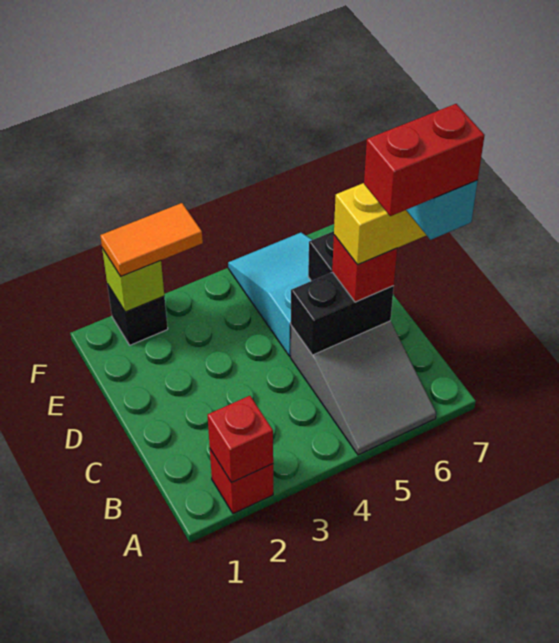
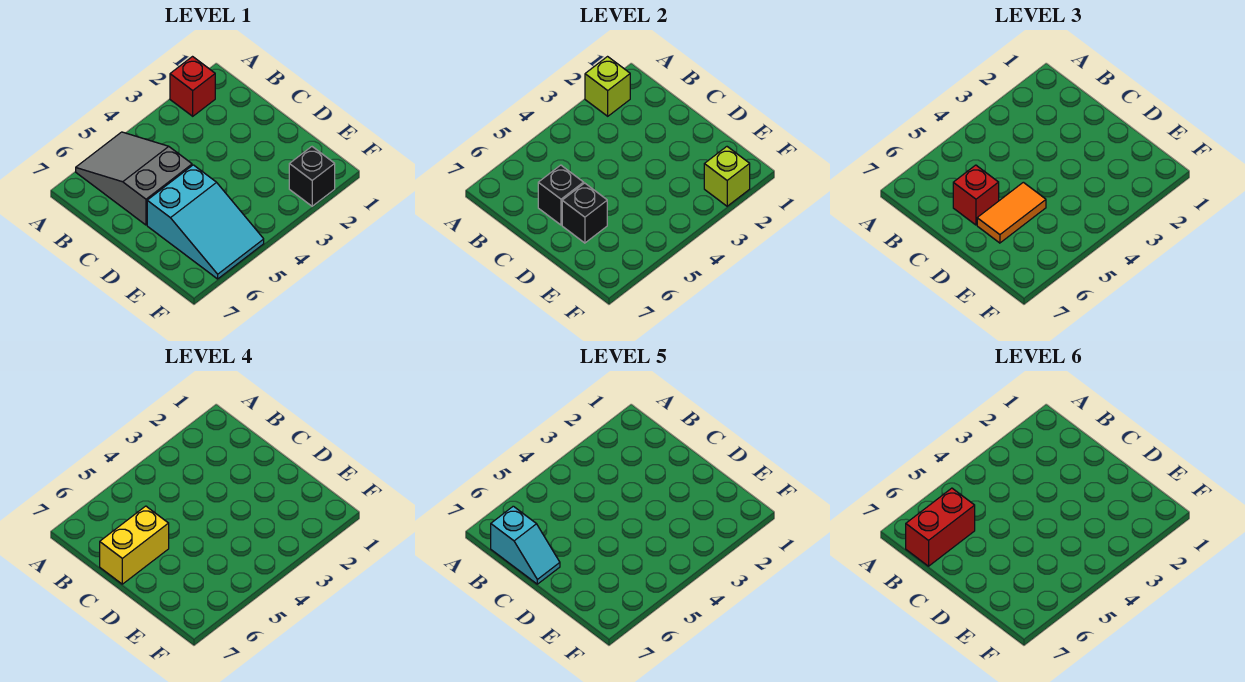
red 1x1 brick [208,396,273,483] -> lime 1x1 brick [585,57,630,116]
black 1x2 brick [291,272,394,355] -> black 1x1 brick [538,165,584,225]
orange 1x2 tile [100,203,203,276] -> orange 1x2 tile moved to [977,182,1046,243]

